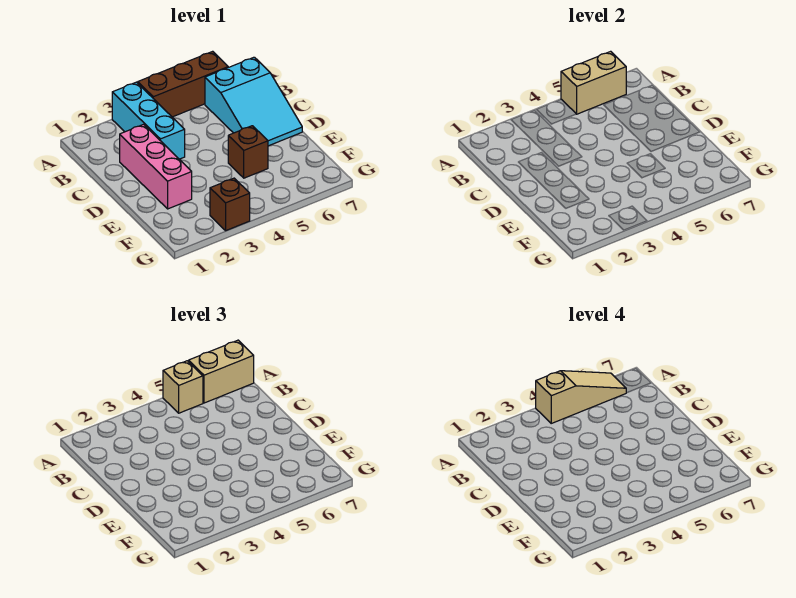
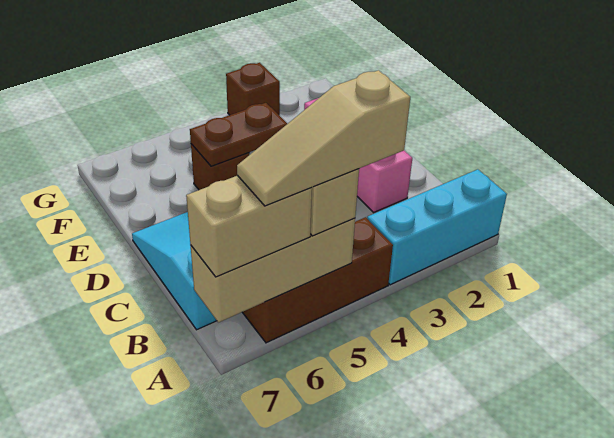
cyan 1x3 brick [112,82,185,159] -> cyan 1x3 brick turned to [367,169,507,285]
tan 1x2 brick [561,51,626,114] -> tan 1x3 brick [191,218,355,322]
none -> brown 1x2 plate [190,103,287,166]

